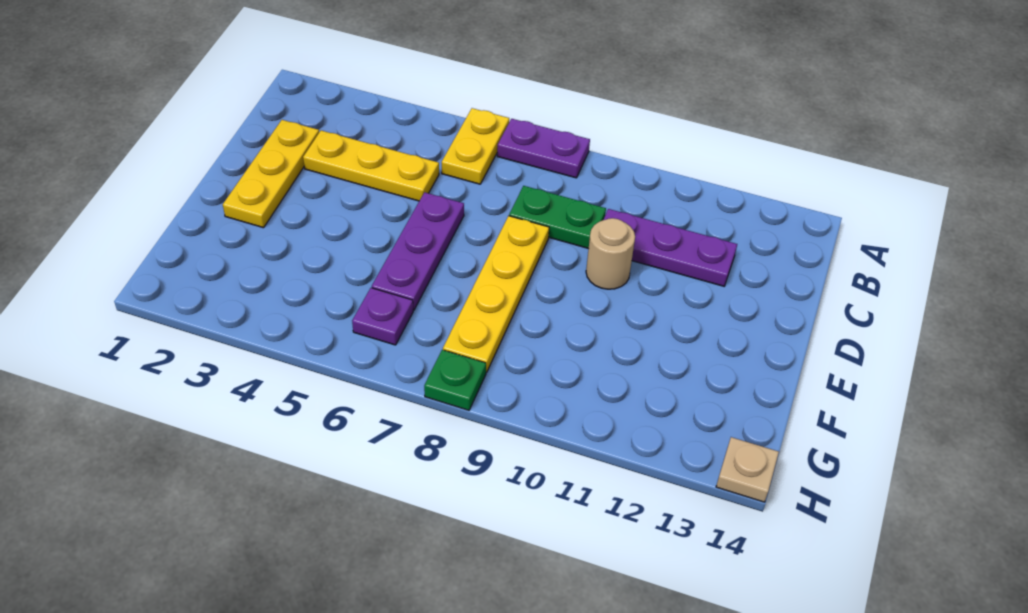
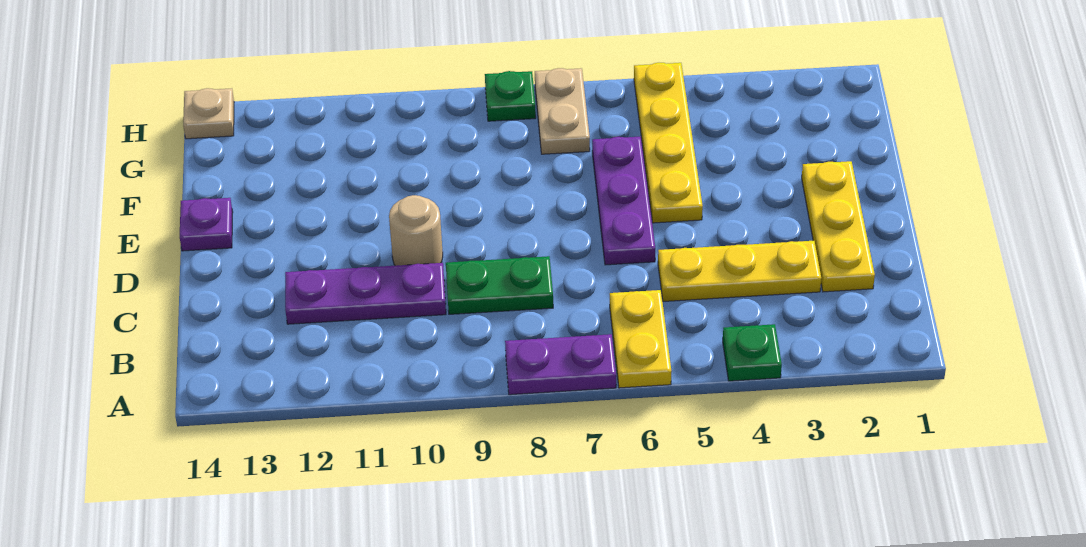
none -> green 1x1 plate [723,324,782,381]
yellow 1x4 plate [443,216,549,373] -> yellow 1x4 plate moved to [634,63,703,223]
purple 1x1 plate [352,288,413,345] -> purple 1x1 plate moved to [180,198,233,251]
none -> tan 1x2 plate [535,68,590,154]

